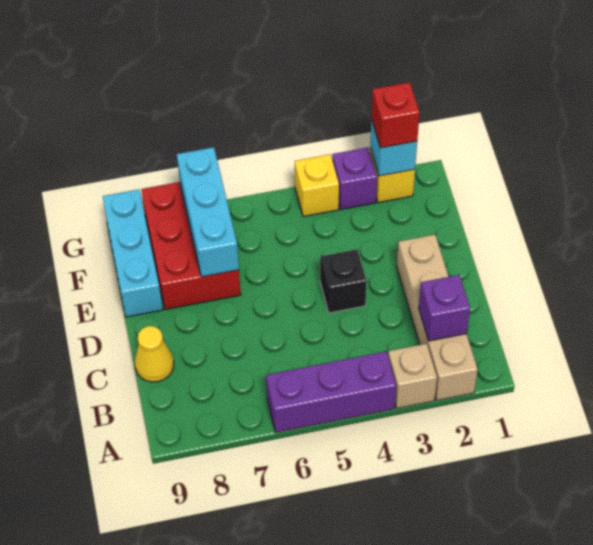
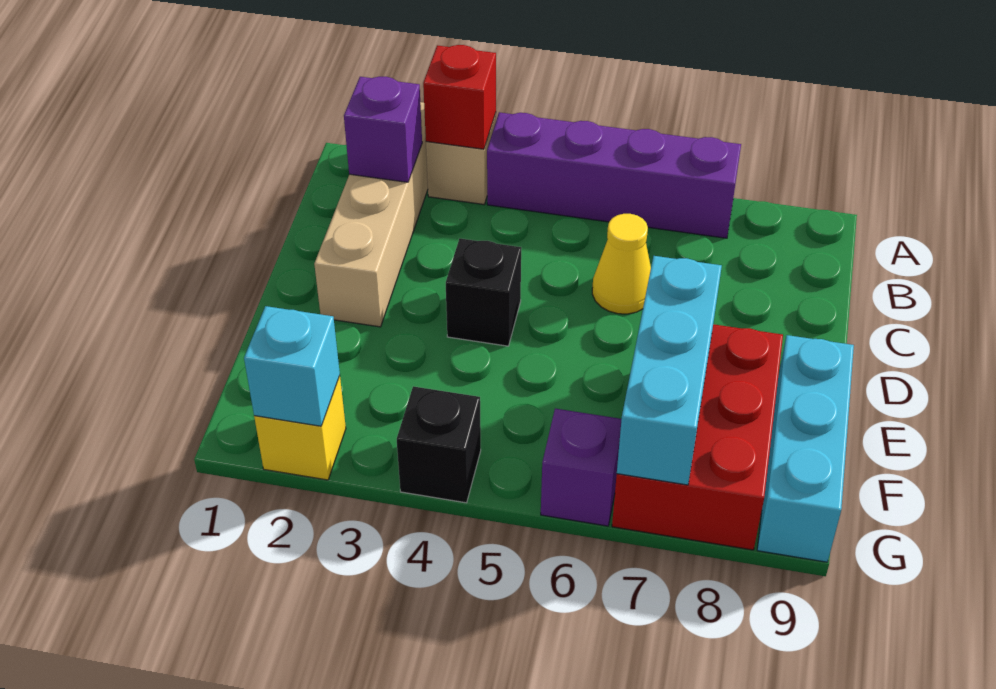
purple 1x3 brick [266,352,396,433] -> purple 1x4 brick [487,112,741,238]
yellow 1x1 cone [135,326,174,382] -> yellow 1x1 cone moved to [592,214,651,314]
red 1x1 brick [371,82,420,148] -> red 1x1 brick moved to [423,45,496,149]
purple 1x1 brick [332,148,377,210] -> purple 1x1 brick moved to [541,409,621,526]
yellow 1x1 brick [295,154,339,217] -> black 1x1 brick [397,386,481,503]

